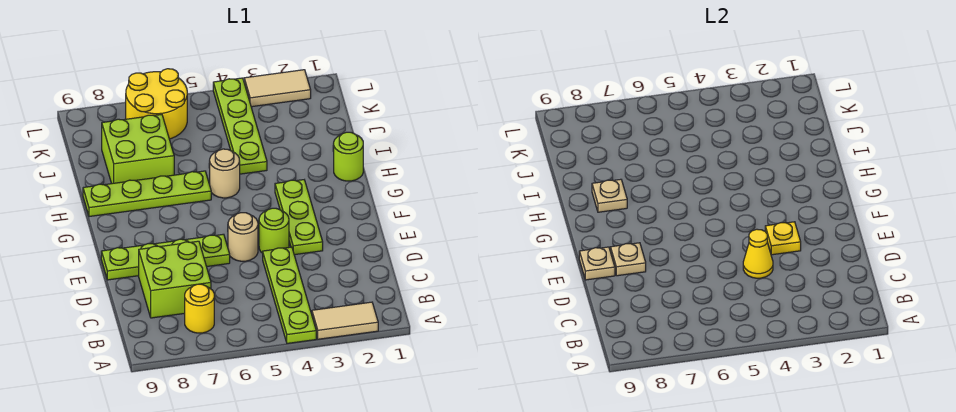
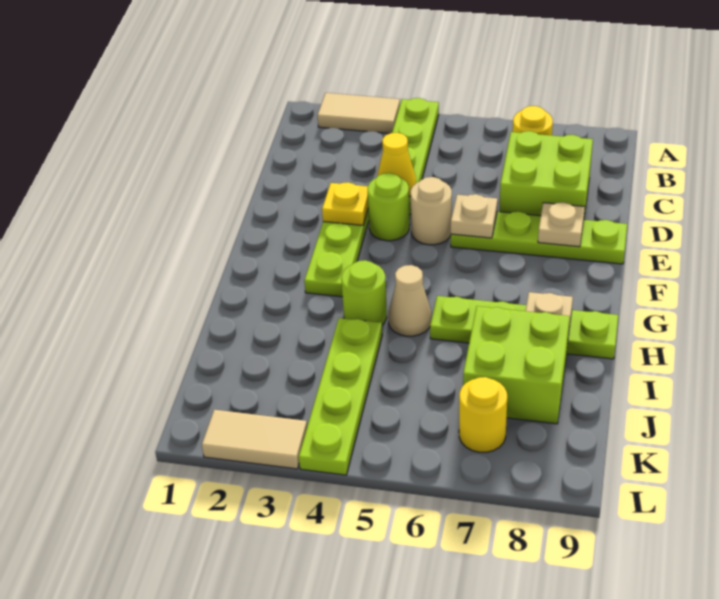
tan 1x1 plate [579,247,615,280] -> tan 1x1 plate moved to [451,194,498,238]
lime 1x1 round brick [334,132,363,181] -> lime 1x1 round brick moved to [341,260,387,325]
tan 1x1 round brick [209,149,240,198] -> tan 1x1 cone [388,265,431,336]
yellow 2x2 round brick [126,69,187,139] -> yellow 1x1 round brick [459,377,507,452]

